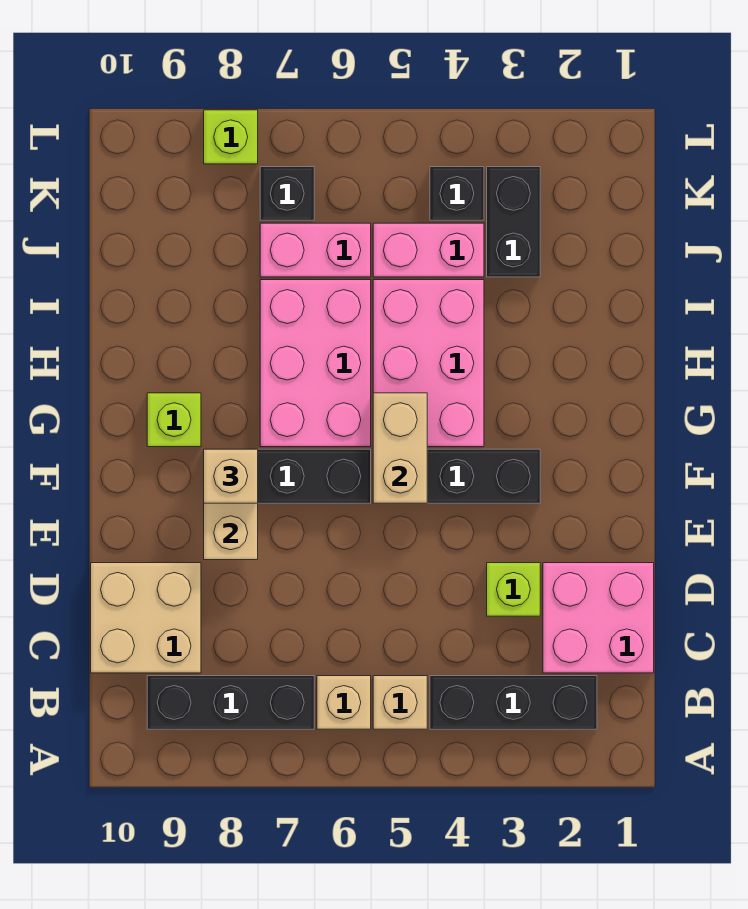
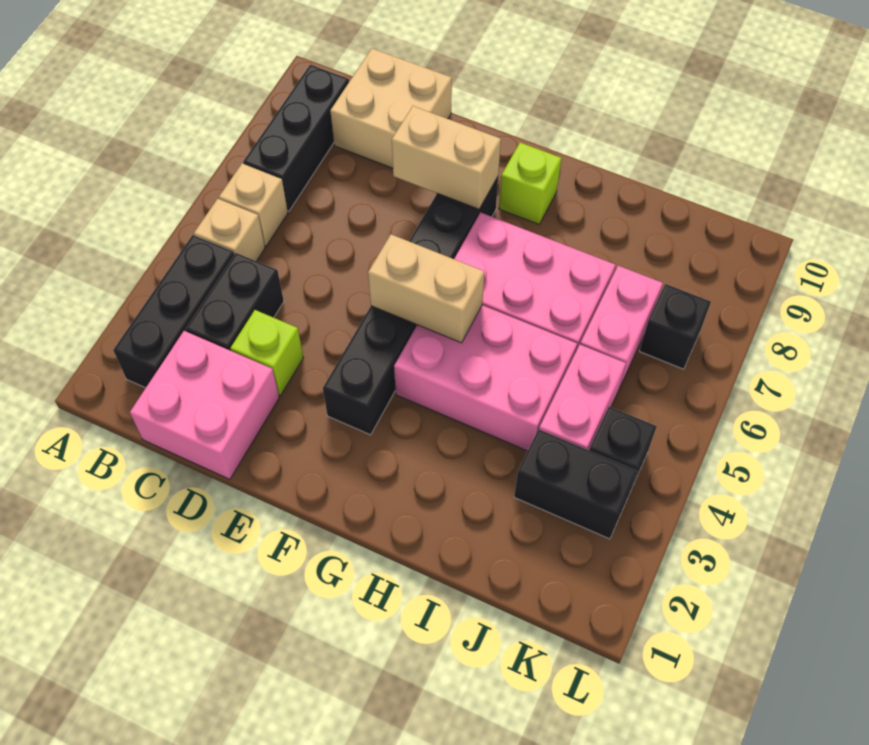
none -> black 1x2 brick [185,253,284,351]
tan 1x1 brick [204,449,258,503] -> none
lime 1x1 brick [204,110,258,164] -> none

